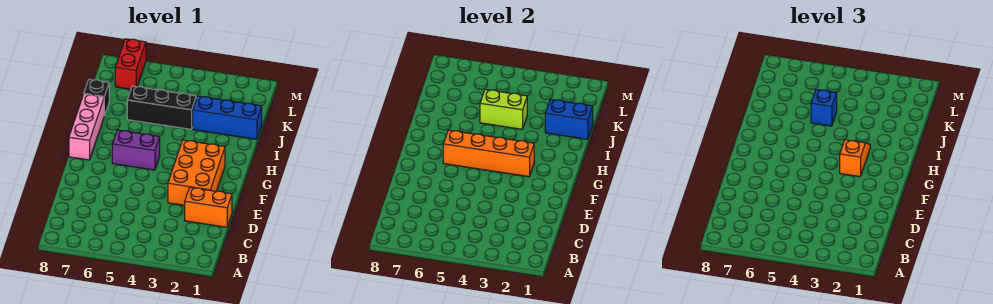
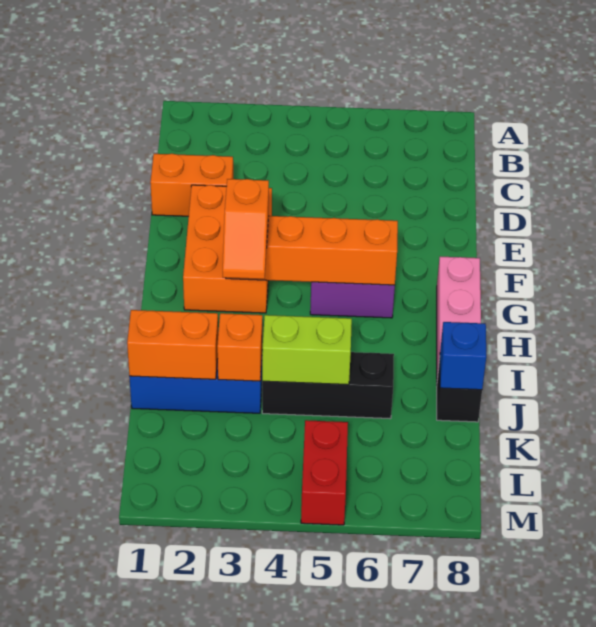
blue 1x2 brick [545,99,593,139] -> orange 1x2 brick [127,310,218,379]
none -> orange 1x1 brick [217,313,262,381]
blue 1x1 brick [811,89,837,126] -> blue 1x1 brick moved to [440,322,486,390]
red 1x2 brick [115,39,146,89] -> red 1x2 brick moved to [301,420,348,525]

